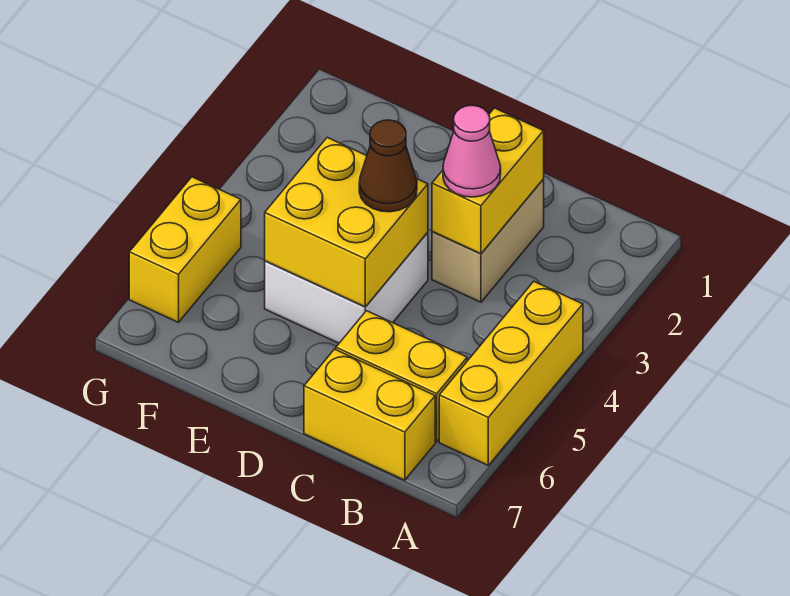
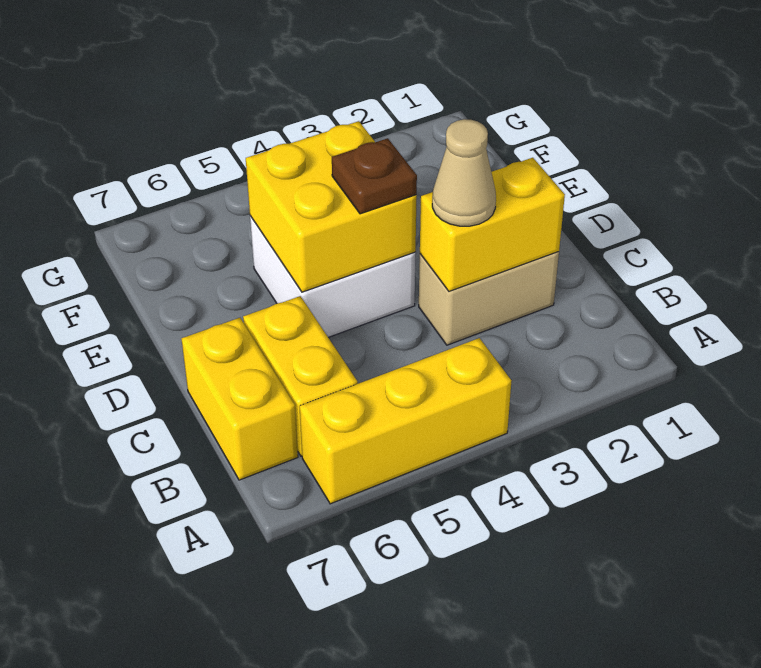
pink 1x1 cone [443,105,501,197] -> tan 1x1 cone [432,119,496,226]
brown 1x1 cone [359,120,417,212] -> brown 1x1 plate [332,138,417,214]
yellow 1x2 brick [129,177,241,322] -> none

